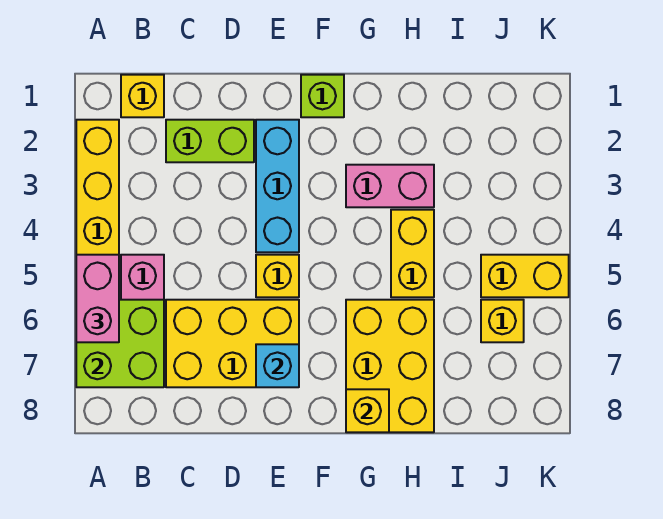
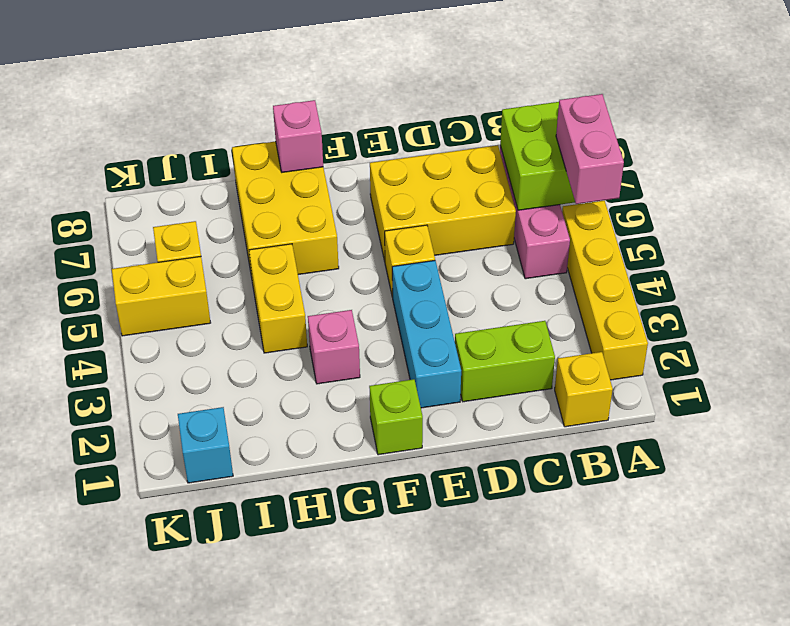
cyan 1x1 brick [256,344,299,387] -> cyan 1x1 brick moved to [178,407,233,483]
pink 1x2 brick [346,165,434,207] -> pink 1x1 brick [308,310,360,384]
yellow 1x1 brick [346,389,389,432] -> pink 1x1 brick [273,100,323,172]

